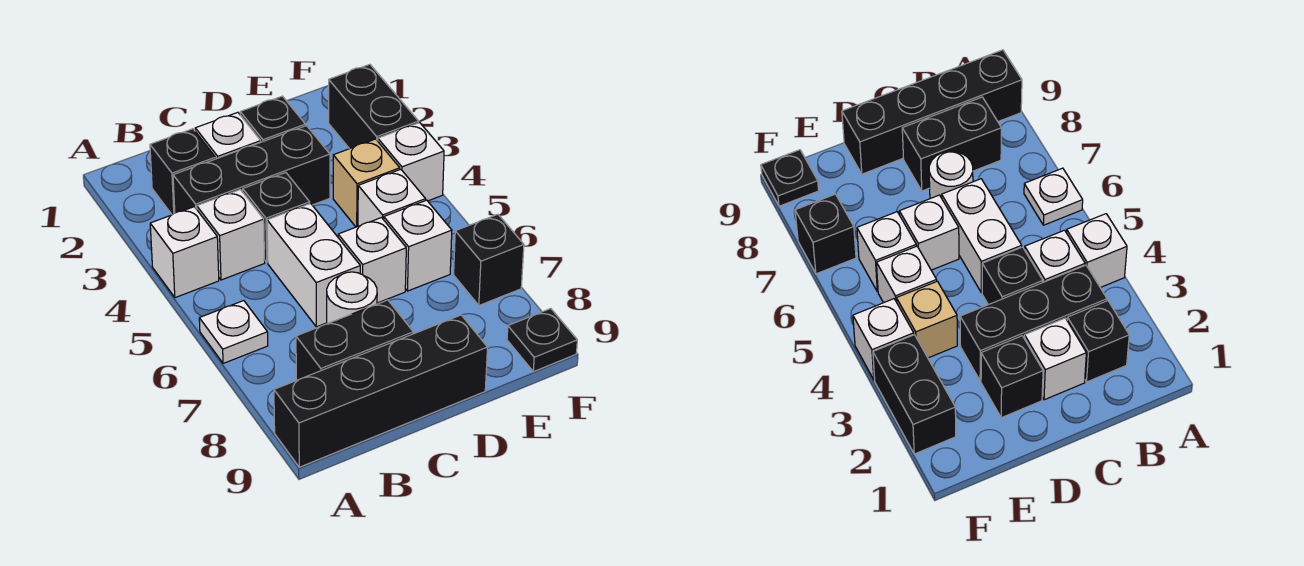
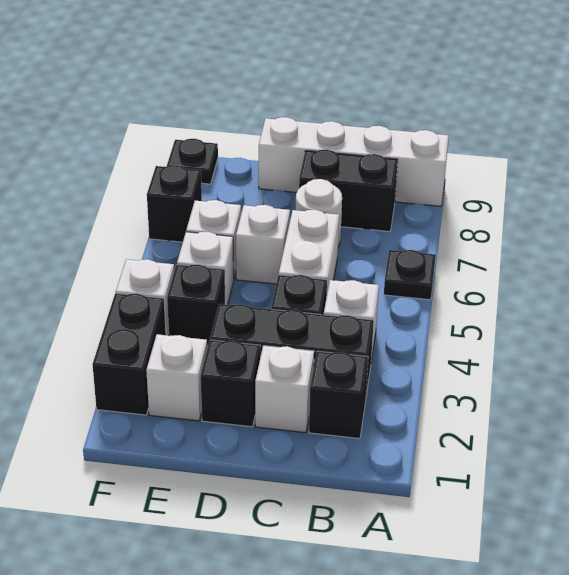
white 1x1 brick [150,207,219,298] -> white 1x1 brick moved to [146,334,207,421]
white 1x1 plate [199,301,268,363] -> black 1x1 plate [384,250,436,300]
black 1x4 brick [274,315,488,467] -> white 1x4 brick [259,117,449,206]
tan 1x1 brick [333,139,400,227] -> black 1x1 brick [167,264,225,346]

